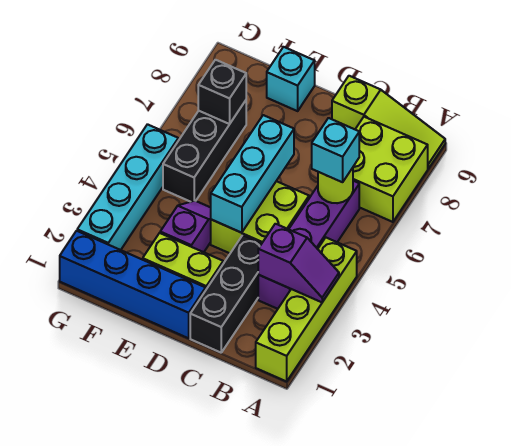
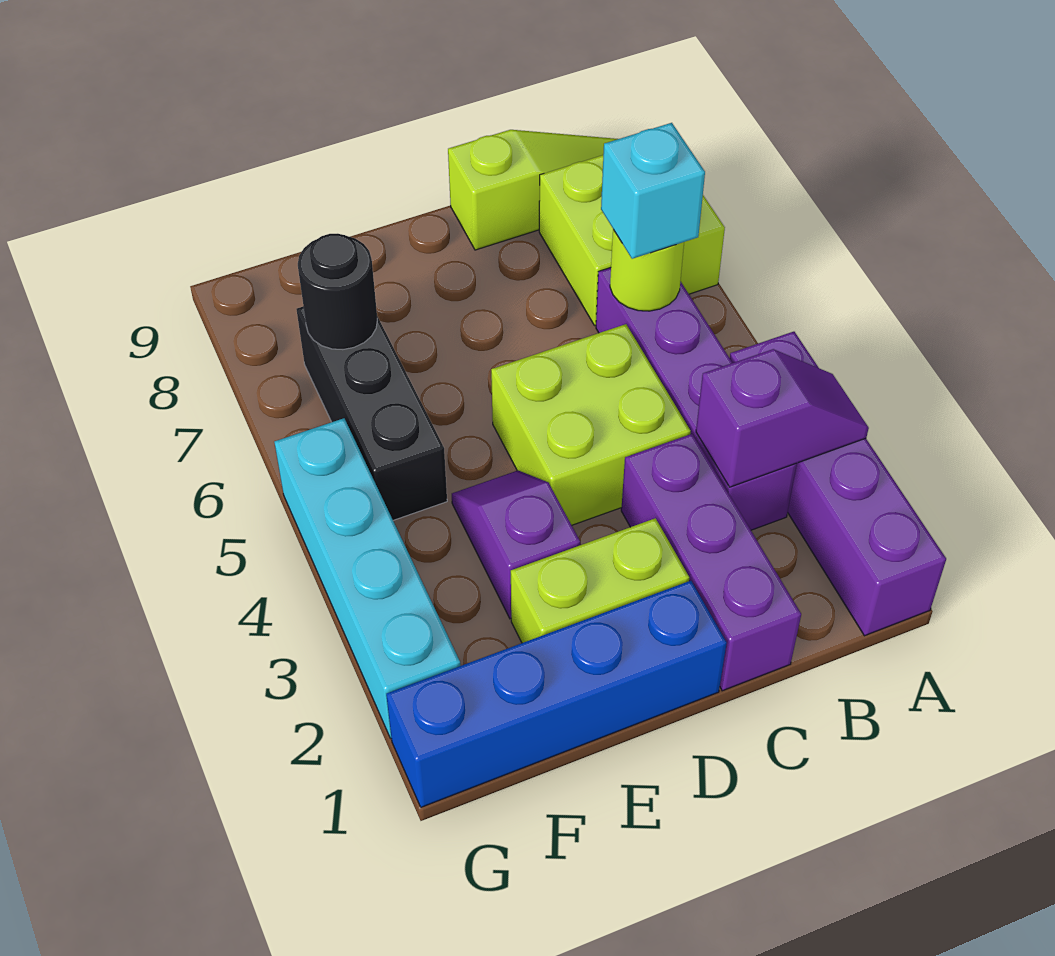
lime 1x4 brick [256,238,357,381] -> purple 1x4 brick [730,332,946,636]
black 1x3 brick [190,235,262,353] -> purple 1x3 brick [621,434,801,691]
cyan 1x3 brick [211,115,294,233] -> none
cyan 1x1 brick [267,47,315,111] -> none
black 1x1 brick [198,60,246,124] -> black 1x1 round brick [298,234,377,350]

